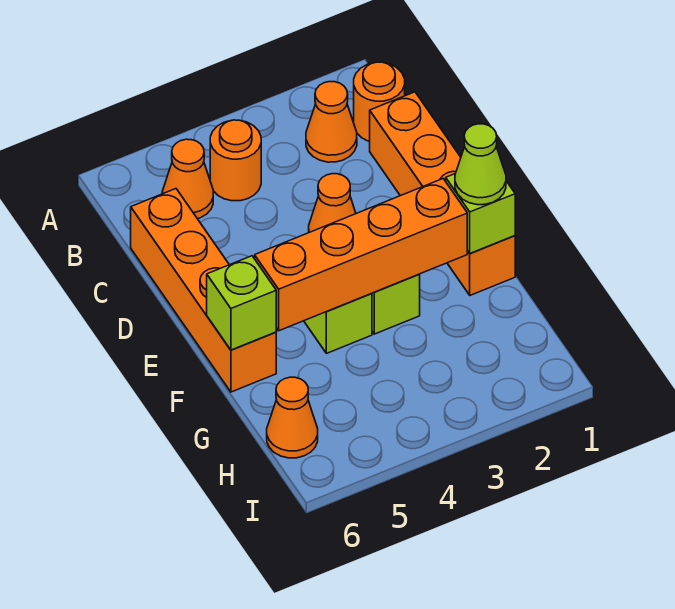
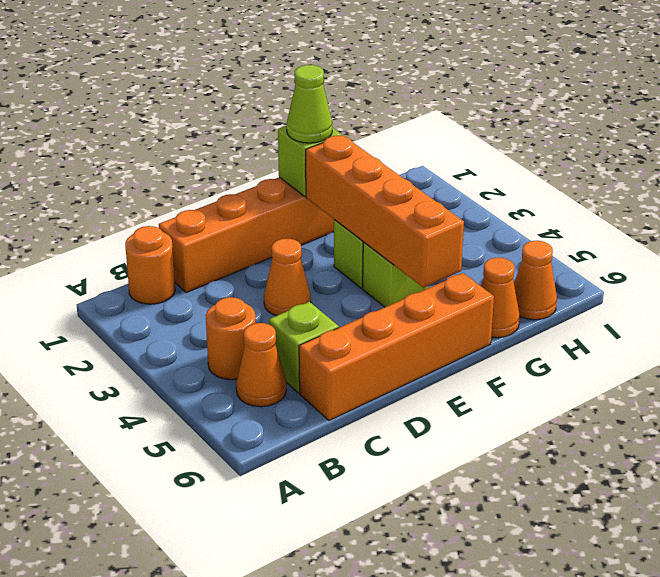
orange 1x1 cone [306,82,357,162] -> orange 1x1 cone moved to [481,258,520,338]
lime 1x1 brick [207,256,276,350] -> lime 1x1 brick moved to [269,302,339,393]

